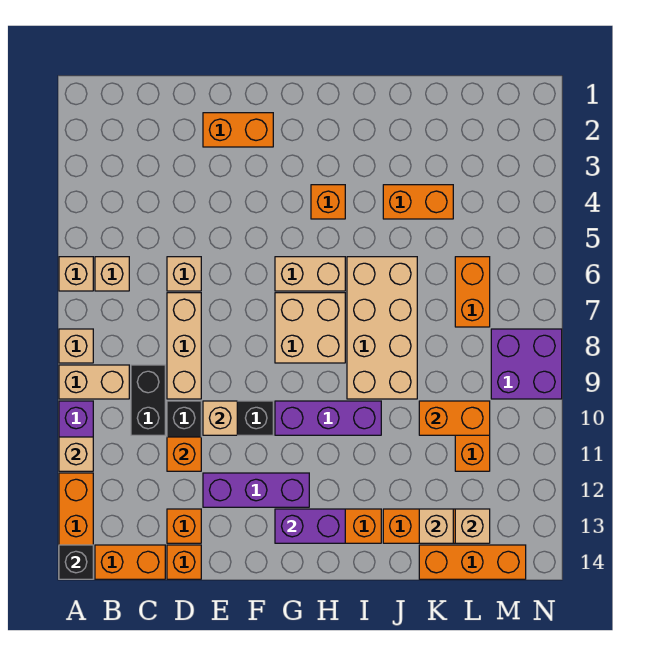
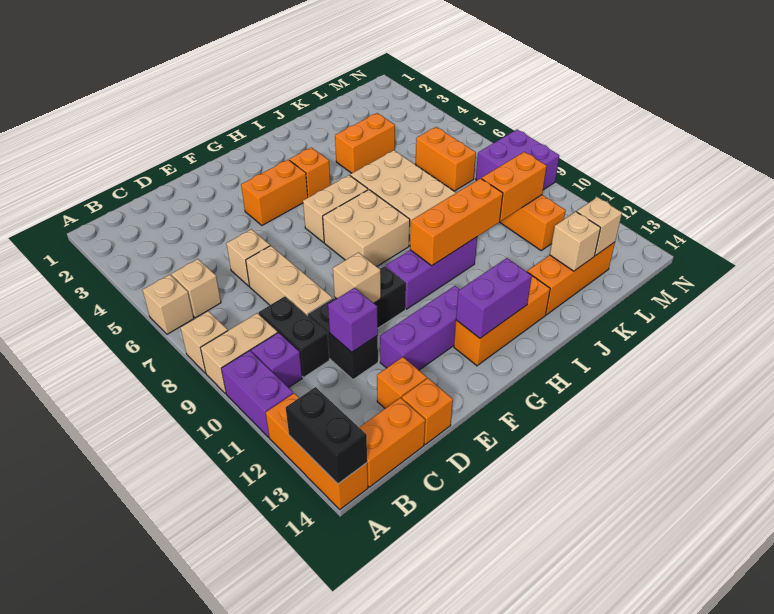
tan 1x1 brick [59,437,93,471] -> none
black 1x1 brick [59,545,93,579] -> black 1x2 brick [286,387,367,484]
none -> purple 1x1 brick [251,333,302,387]
orange 1x1 brick [167,437,201,471] -> purple 1x1 brick [328,288,378,352]
orange 1x2 brick [203,113,273,147] -> orange 1x2 brick moved to [241,160,308,225]
orange 1x3 brick [419,545,526,579] -> orange 1x3 brick moved to [410,178,503,266]

